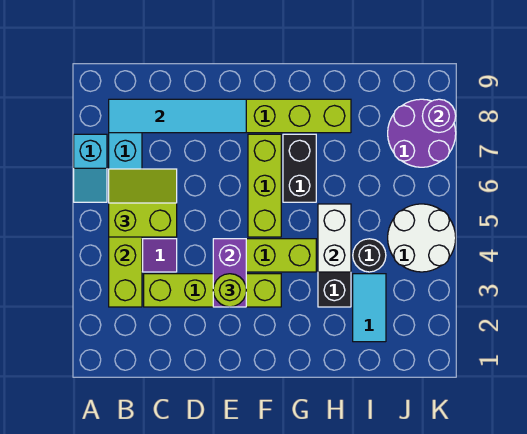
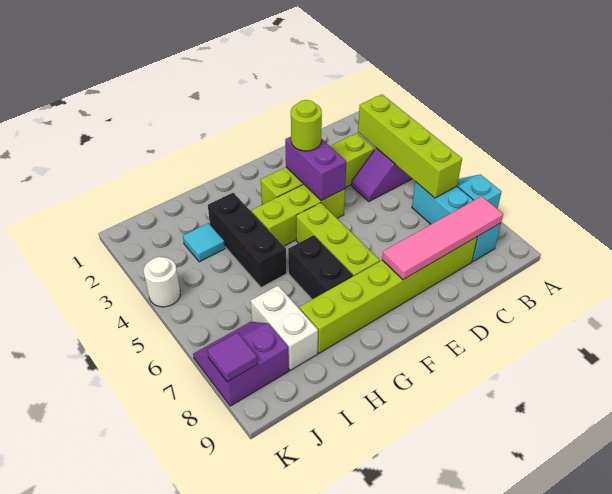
lime 2x2 slope [109,169,177,237] -> none
cyan 1x4 tile [109,99,246,133] -> pink 1x4 tile [382,196,503,280]
white 1x2 brick [318,204,351,272] -> white 1x2 brick moved to [251,286,318,370]
cyan 1x2 tile [353,274,386,342] -> cyan 1x1 tile [183,223,225,262]
black 1x1 round brick [353,239,386,272] -> none
white 2x2 round brick [388,204,456,272] -> white 1x1 round brick [144,257,180,307]
purple 2x2 round brick [388,99,456,167] -> purple 2x2 slope [193,322,289,406]
purple 1x1 round brick [423,99,456,132] -> purple 1x1 tile [207,332,258,382]

